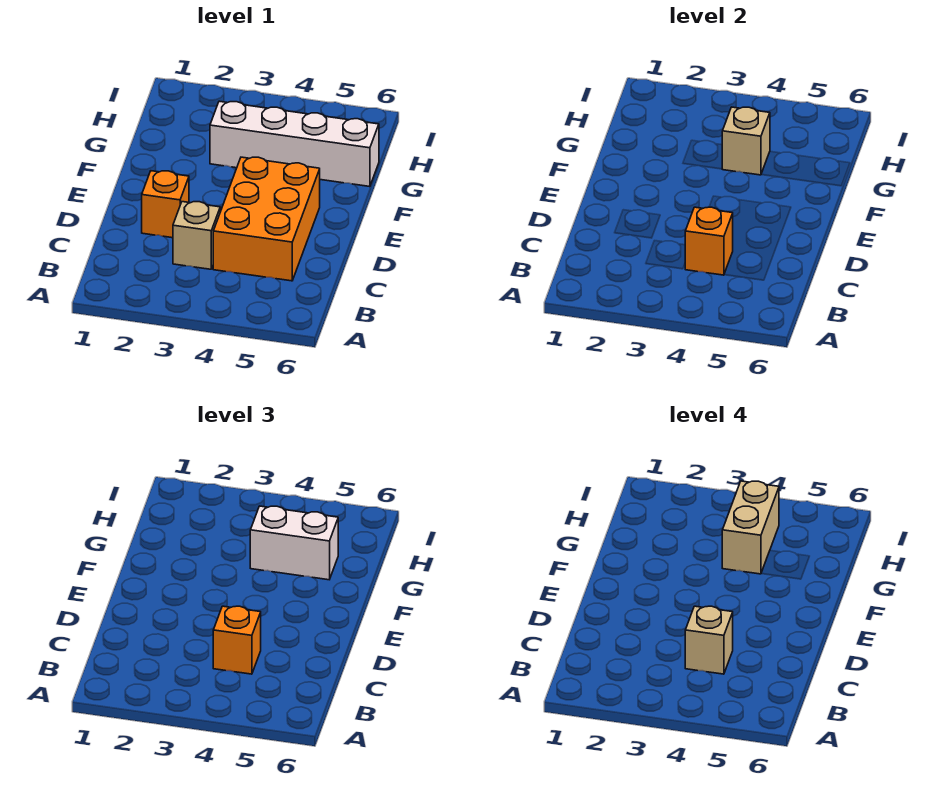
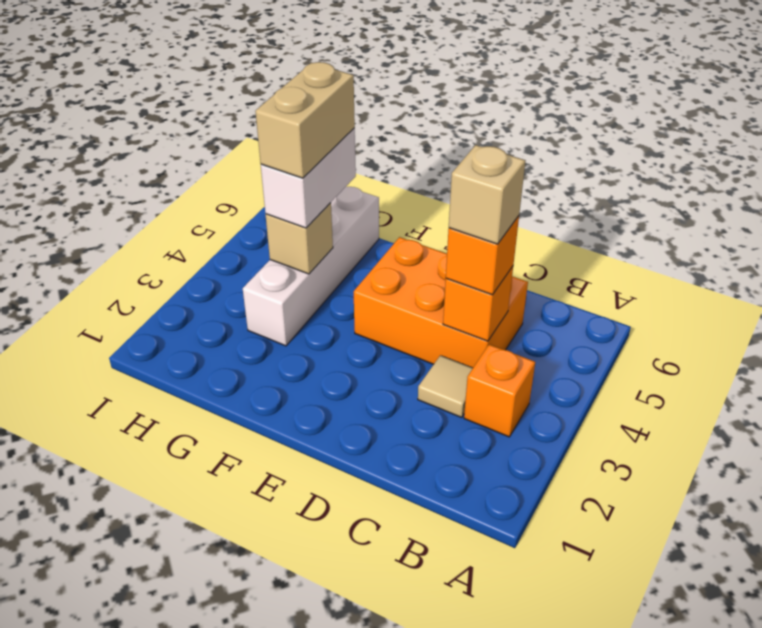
tan 1x1 brick [173,202,220,269] -> tan 1x1 tile [418,355,473,417]
orange 1x1 brick [142,171,189,238] -> orange 1x1 brick moved to [464,344,535,437]
tan 1x2 brick [722,481,779,574] -> tan 1x2 brick turned to [255,62,355,178]

